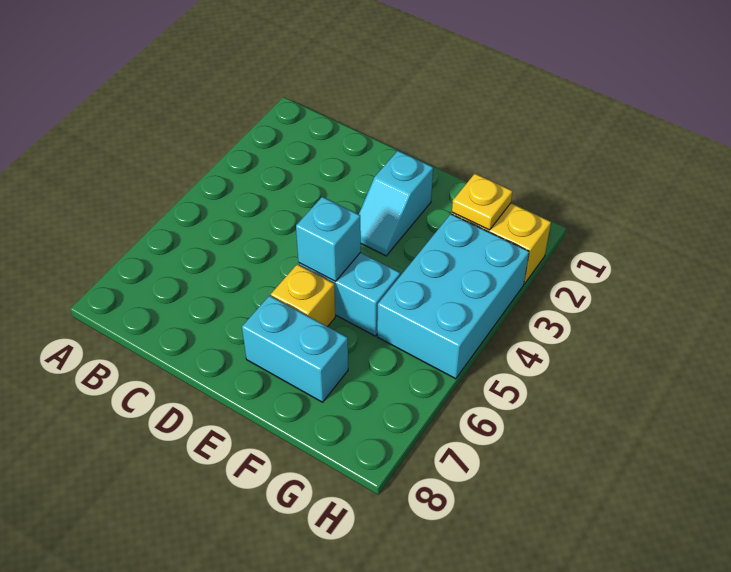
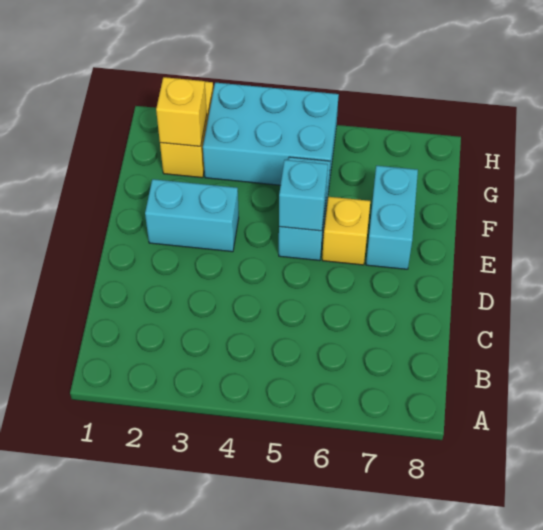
cyan 1x2 slope [359,151,433,256] -> cyan 1x2 brick [145,179,239,252]
yellow 1x1 plate [452,174,513,230] -> yellow 1x1 brick [156,77,207,146]

